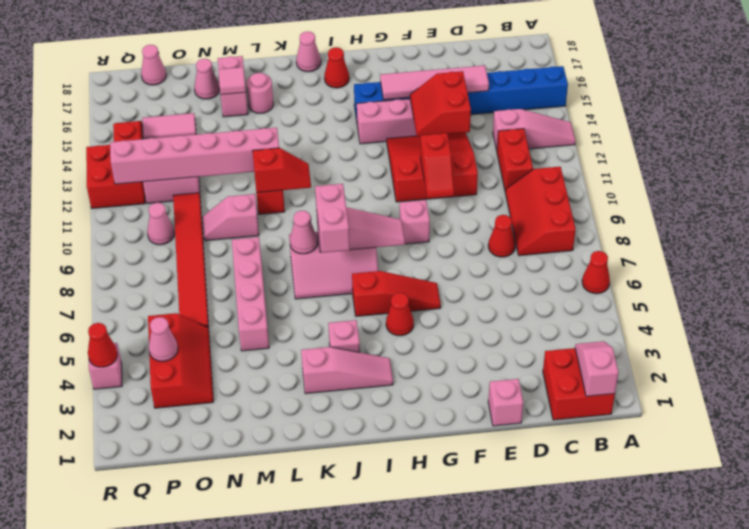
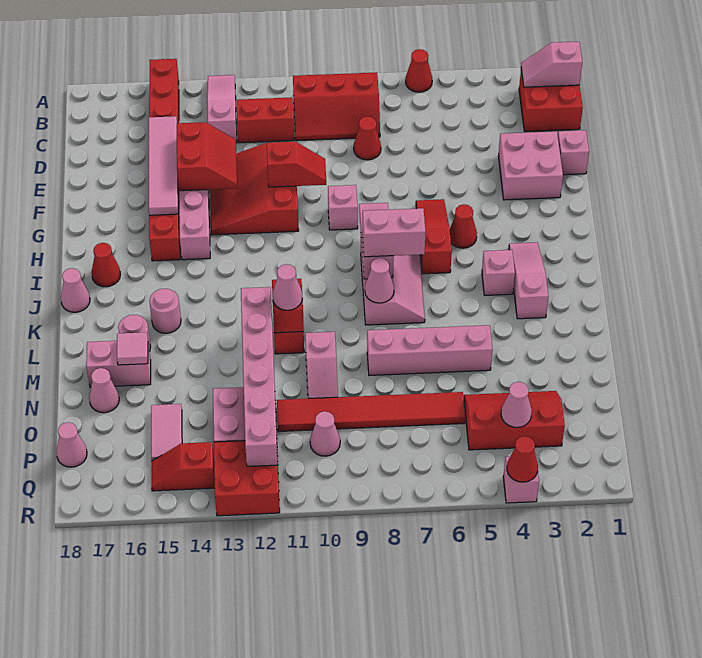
blue 1x8 brick [354,66,568,120] -> red 1x8 brick [149,59,180,261]
none -> pink 2x2 brick [498,131,563,200]
red 2x2 slope [410,71,471,137] -> red 2x2 slope turned to [177,122,237,191]
none -> pink 1x1 round brick [149,289,181,333]
none -> pink 1x1 cone [272,264,302,310]

